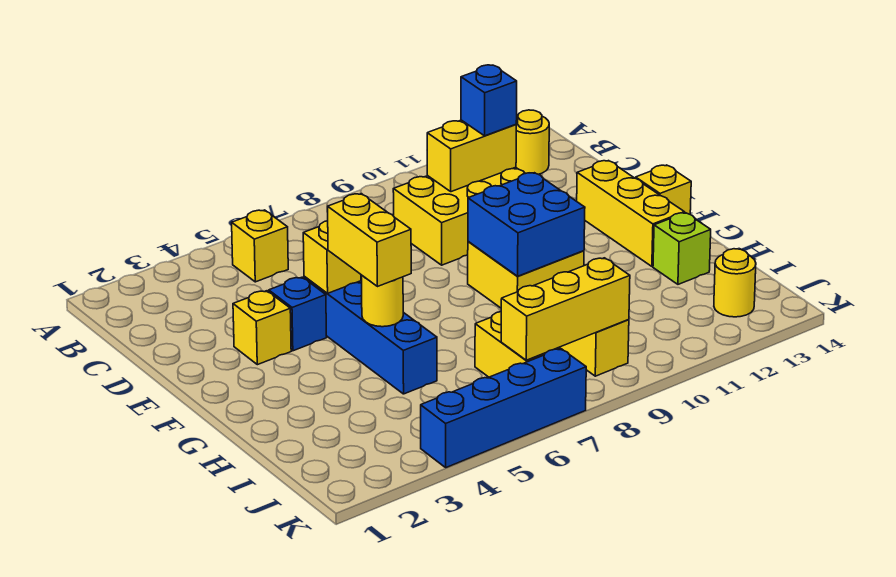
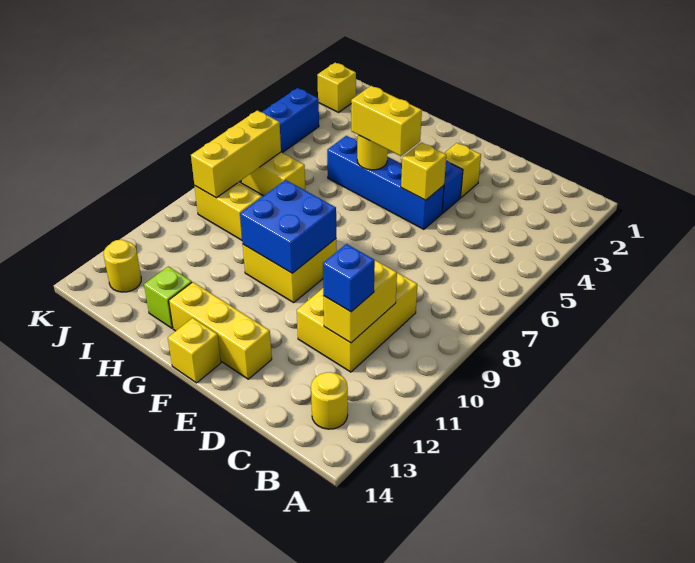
yellow 1x1 brick [232,210,288,282] -> yellow 1x1 brick moved to [317,63,356,112]

